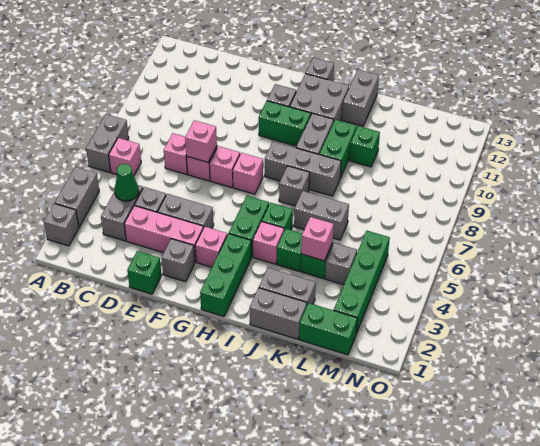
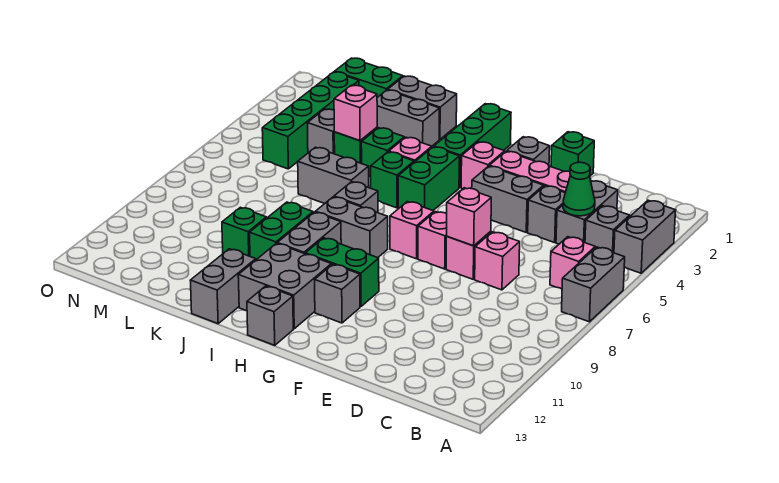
grey 1x1 brick [44,203,79,246] -> grey 1x1 brick moved to [585,206,630,253]
grey 1x3 brick [265,142,341,196] -> grey 1x2 brick [315,197,388,258]

